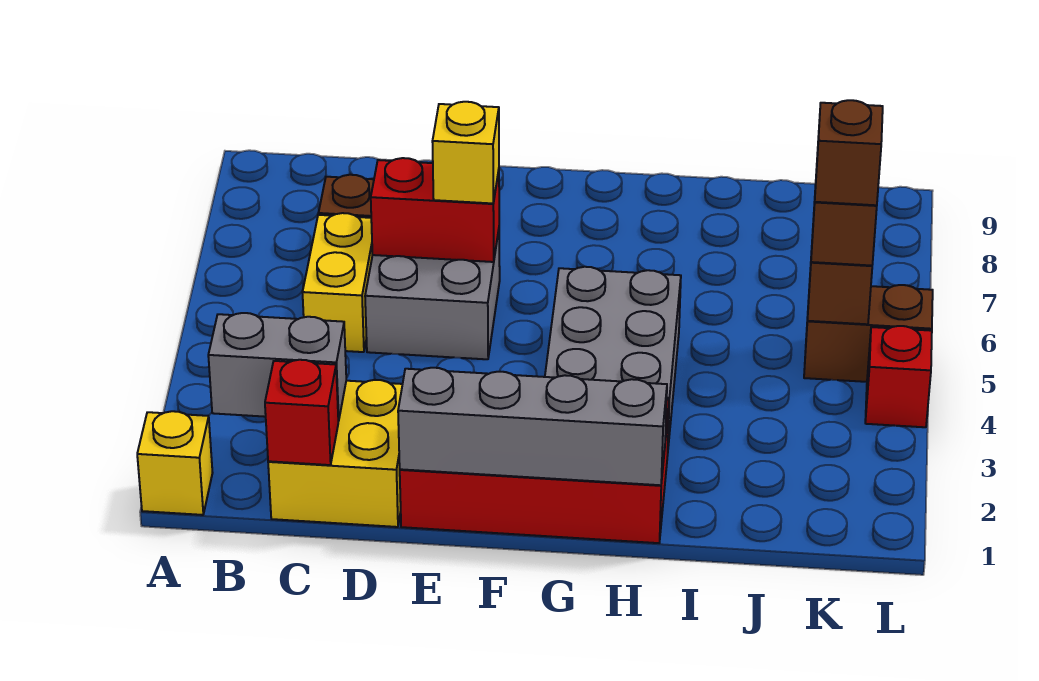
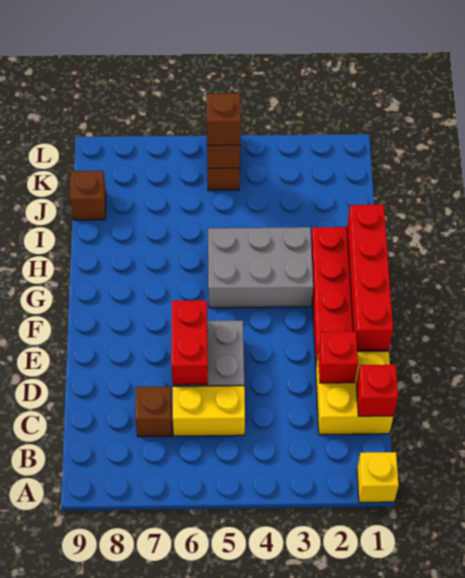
grey 1x2 brick [208,313,346,421] -> none
grey 1x4 brick [398,368,667,485] -> red 1x4 brick [347,205,393,350]
yellow 1x1 brick [432,102,499,203] -> none
brown 1x1 brick [815,100,883,205] -> brown 1x1 brick moved to [70,171,106,220]
red 1x1 brick [865,326,932,427] -> red 1x1 brick moved to [318,332,358,383]

